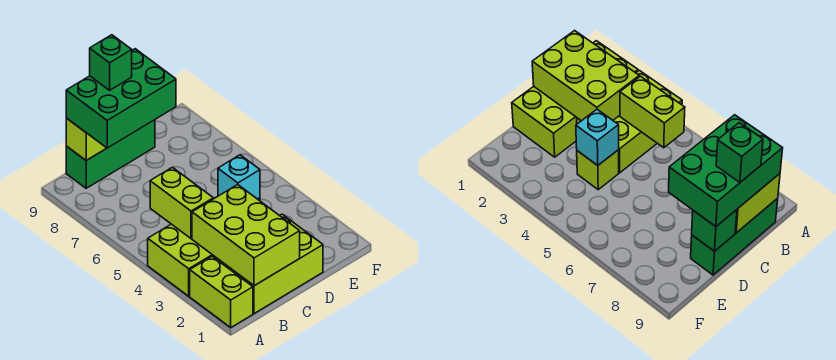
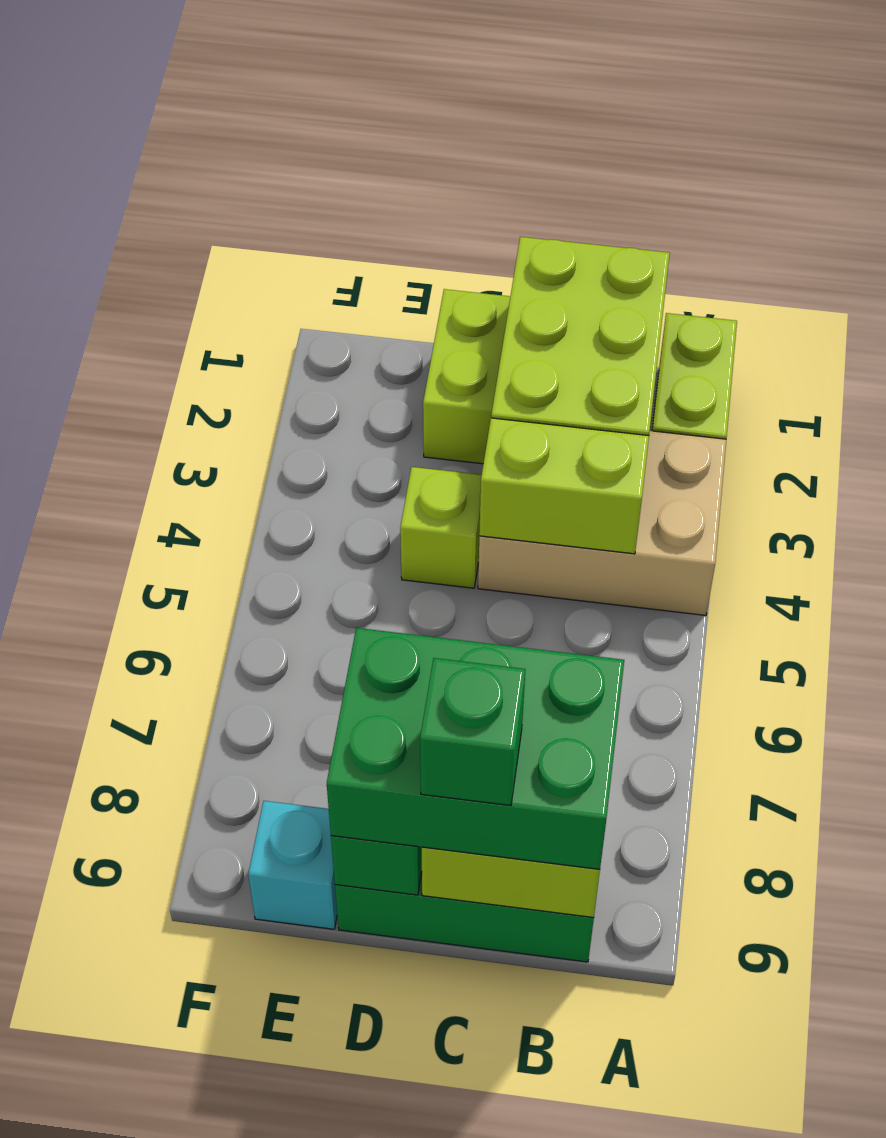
lime 2x3 brick [148,224,213,296] -> tan 2x3 brick [478,431,726,615]
lime 1x2 brick [150,167,213,239] -> lime 1x2 brick turned to [479,418,649,554]
cyan 1x1 brick [218,155,260,199] -> cyan 1x1 brick moved to [248,801,337,929]

